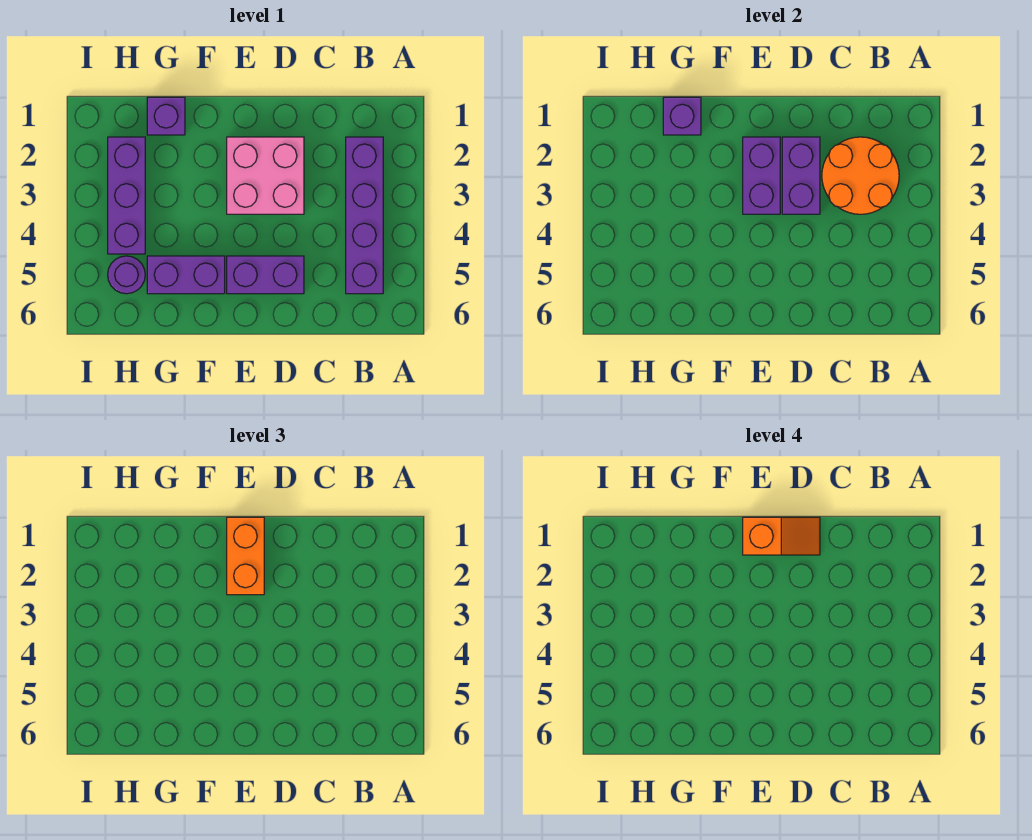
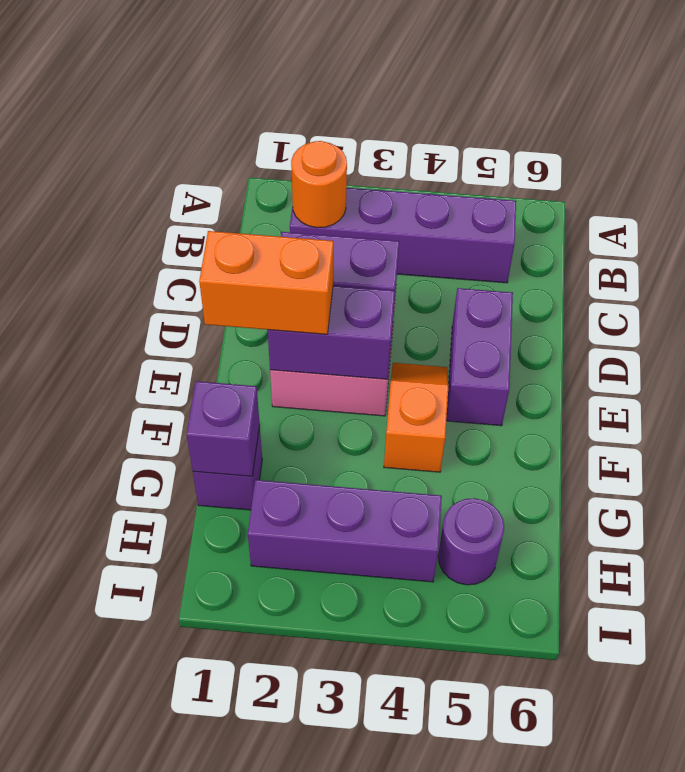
orange 2x2 round brick [822,137,899,214] -> orange 1x1 round brick [291,141,347,228]
orange 1x2 slope [743,517,820,555] -> orange 1x2 slope moved to [384,363,448,472]
purple 1x2 brick [147,256,225,294] -> none

